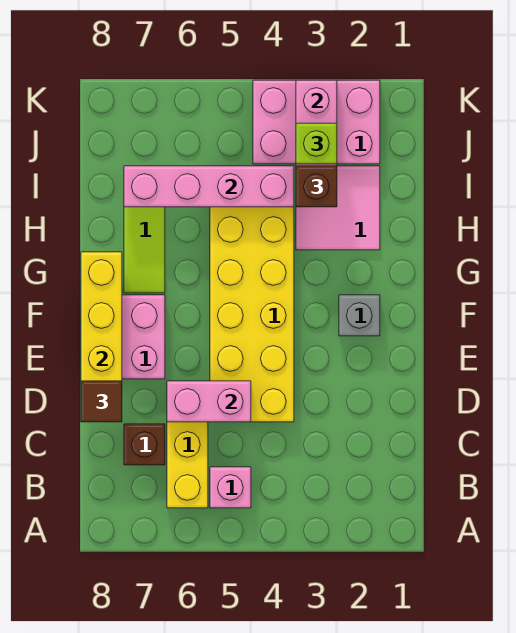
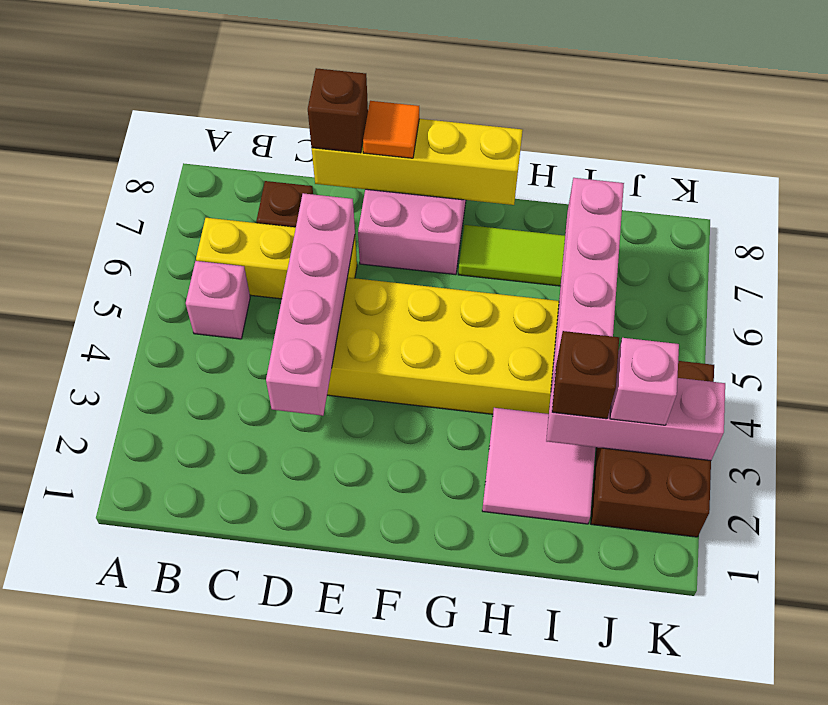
pink 1x2 brick [167,381,251,422] -> pink 1x4 brick [266,193,355,416]
brown 1x1 tile [81,381,122,422] -> brown 1x1 brick [308,68,368,153]
none -> orange 1x1 tile [363,101,419,158]
grey 1x1 brick [339,295,380,336] -> none
pink 2x3 brick [253,80,380,164] -> brown 2x3 brick [591,361,714,537]
lime 1x1 brick [296,123,337,164] -> pink 1x1 brick [610,338,679,425]

